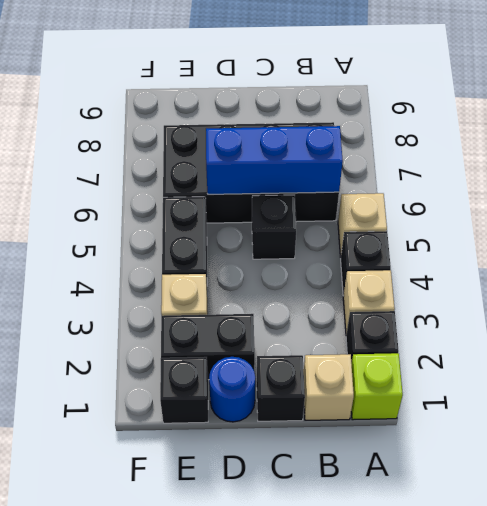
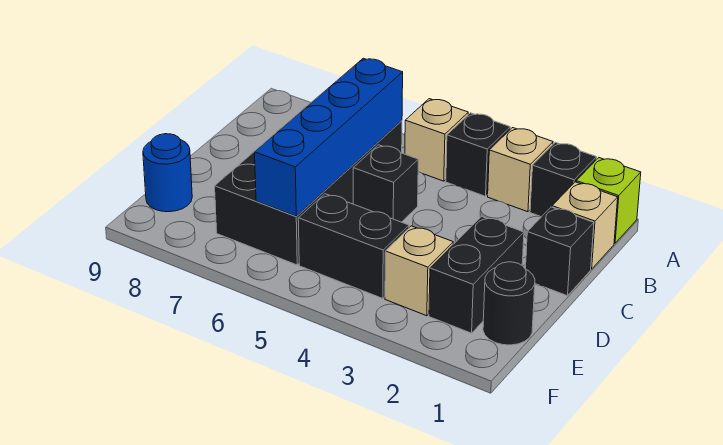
blue 1x3 brick [206,126,343,194] -> blue 1x4 brick [255,58,403,216]
blue 1x1 round brick [209,357,255,422] -> blue 1x1 round brick moved to [143,134,192,212]
black 1x1 brick [160,357,208,423] -> black 1x1 round brick [483,262,535,345]

